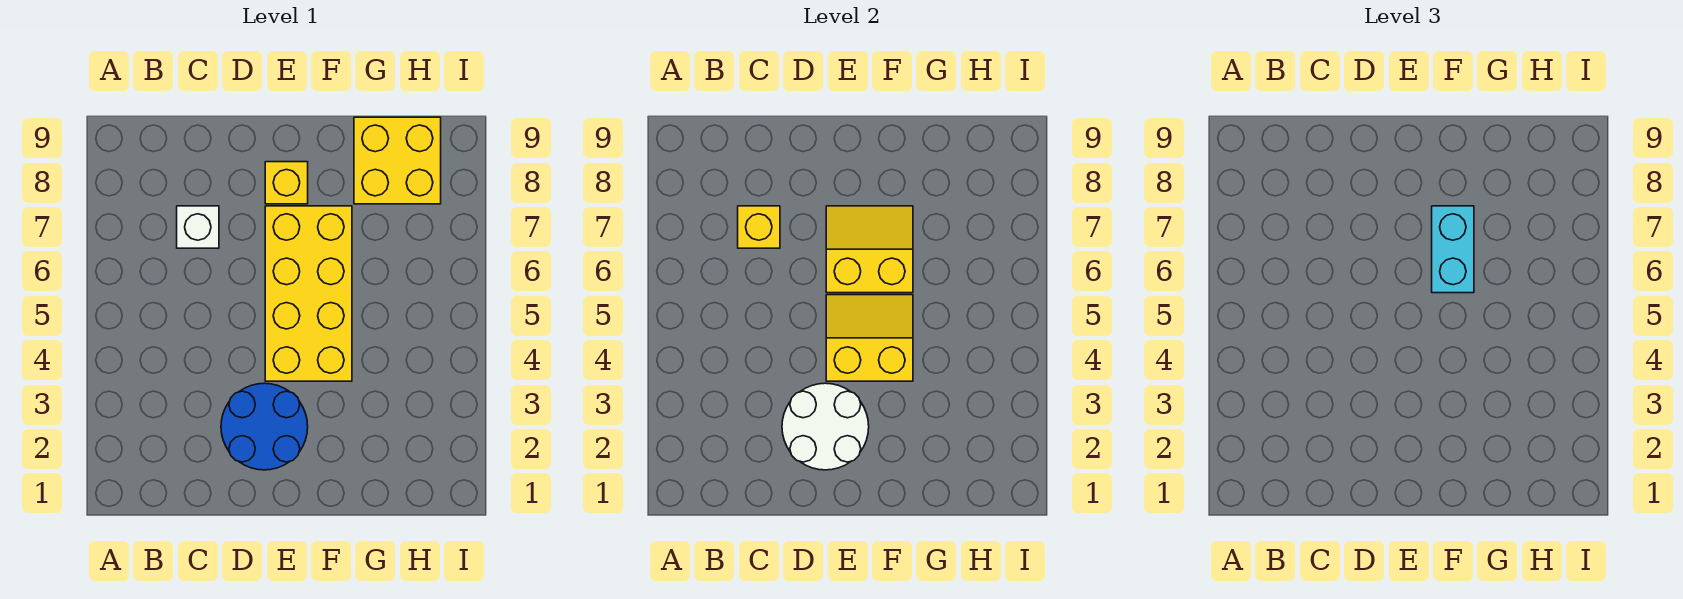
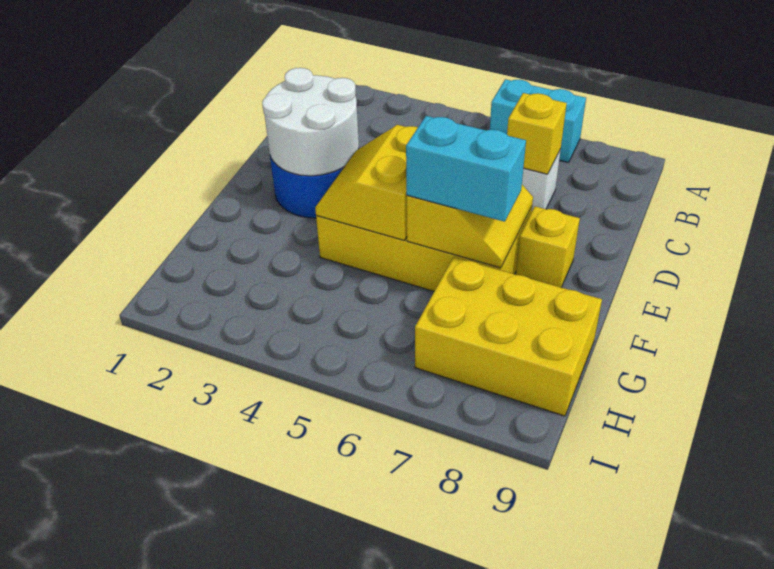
none -> cyan 1x2 brick [490,79,586,163]
yellow 2x2 slope [826,295,913,381] -> yellow 2x2 slope turned to [315,125,418,241]
yellow 2x2 brick [354,117,441,204] -> yellow 2x3 brick [415,257,602,416]

